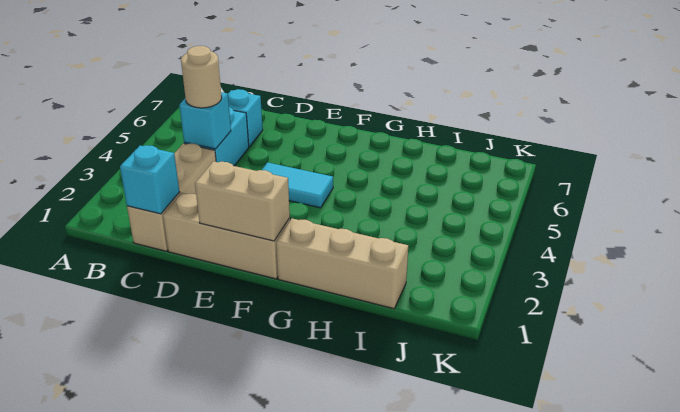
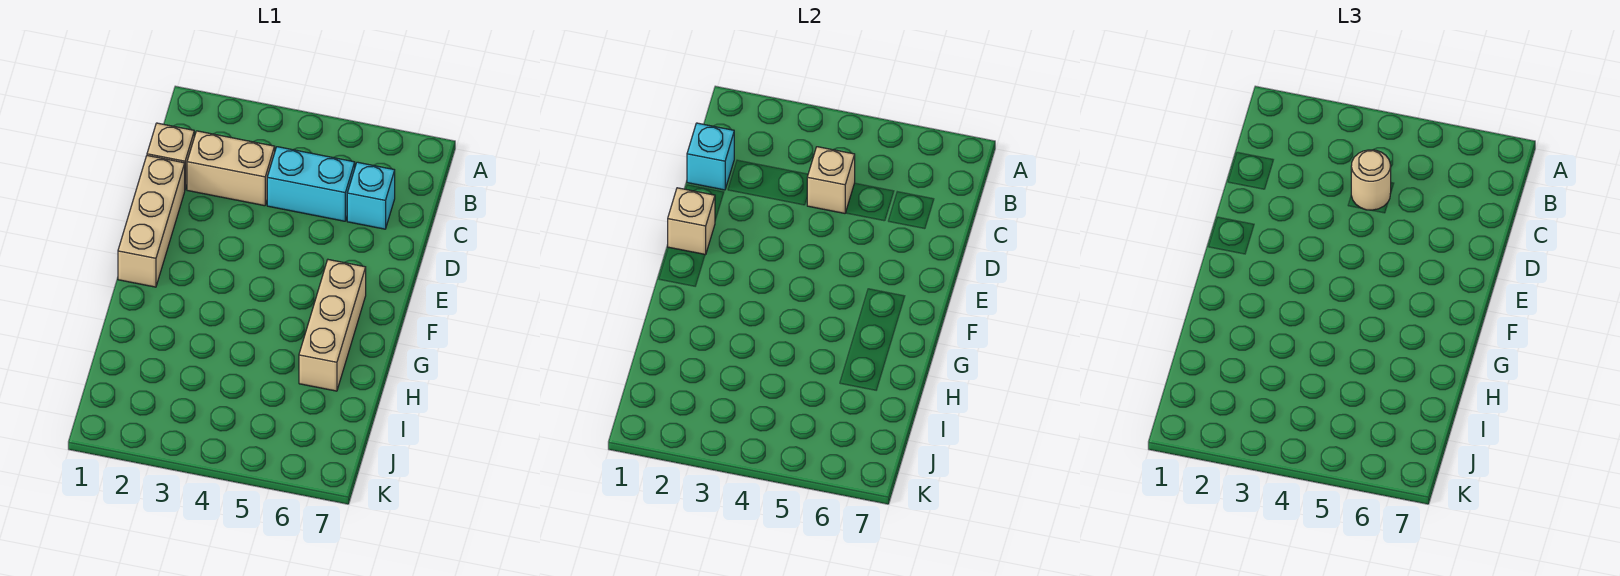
cyan 1x1 brick [179,92,231,149] -> tan 1x1 brick [807,147,855,213]
tan 1x2 brick [195,161,290,241] -> tan 1x1 brick [668,188,715,255]
cyan 1x2 tile [262,162,333,208] -> none
tan 1x3 brick [276,218,408,309] -> tan 1x3 brick moved to [299,260,366,391]

